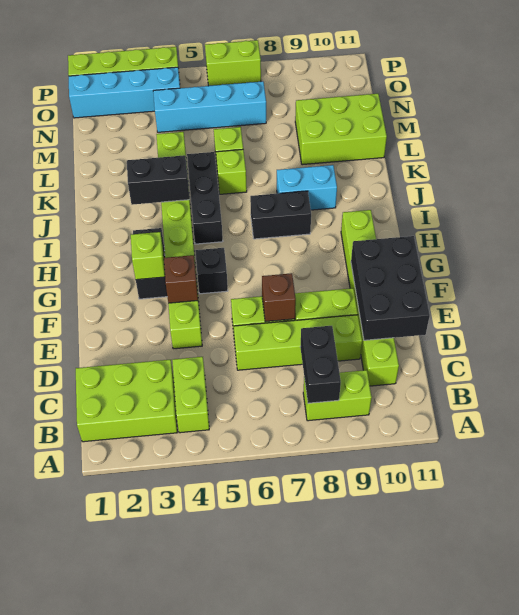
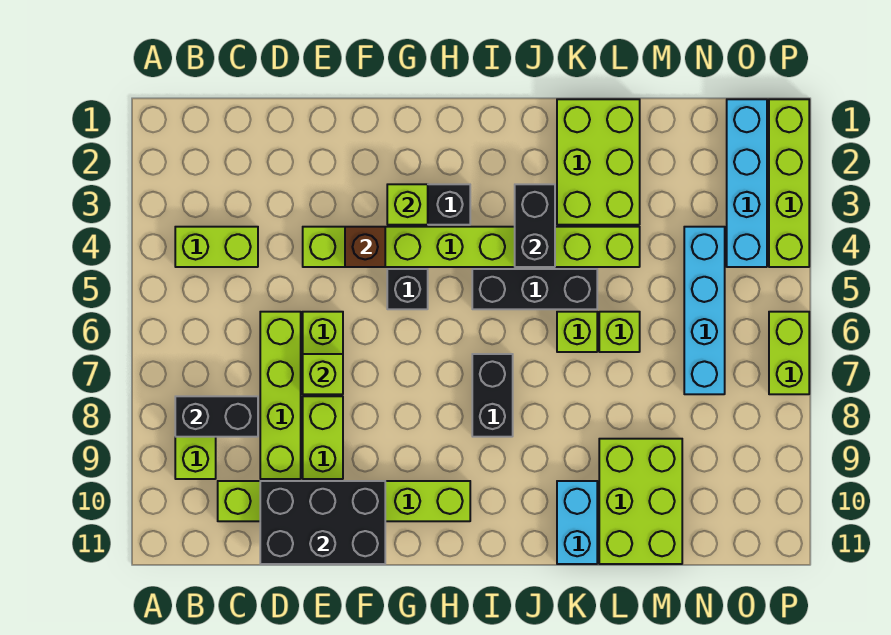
lime 2x3 brick [76,360,177,442] -> lime 2x3 brick moved to [557,99,640,225]
brown 1x1 brick [262,273,296,322] -> lime 1x1 brick [303,354,343,394]
cyan 1x2 brick [277,165,337,210] -> cyan 1x2 brick moved to [557,481,597,564]

